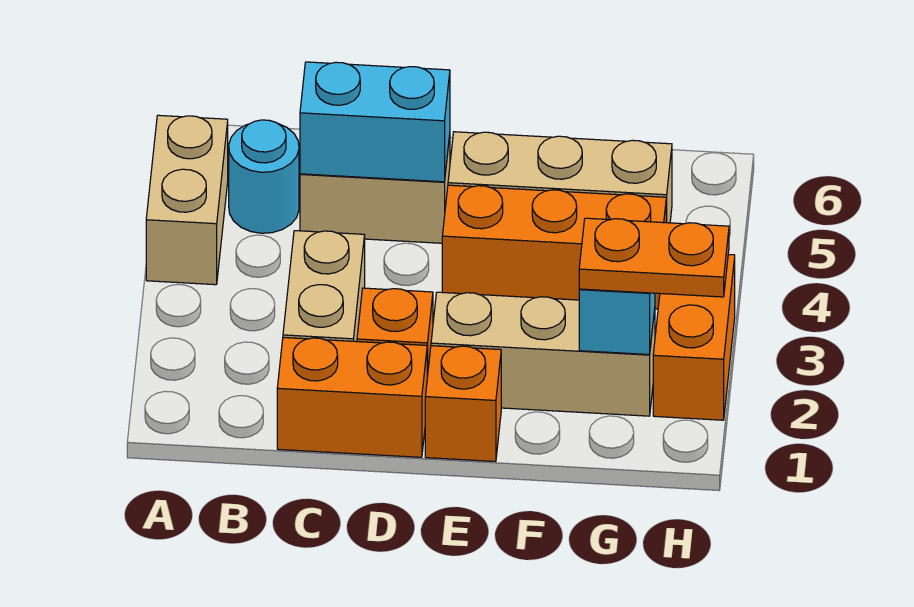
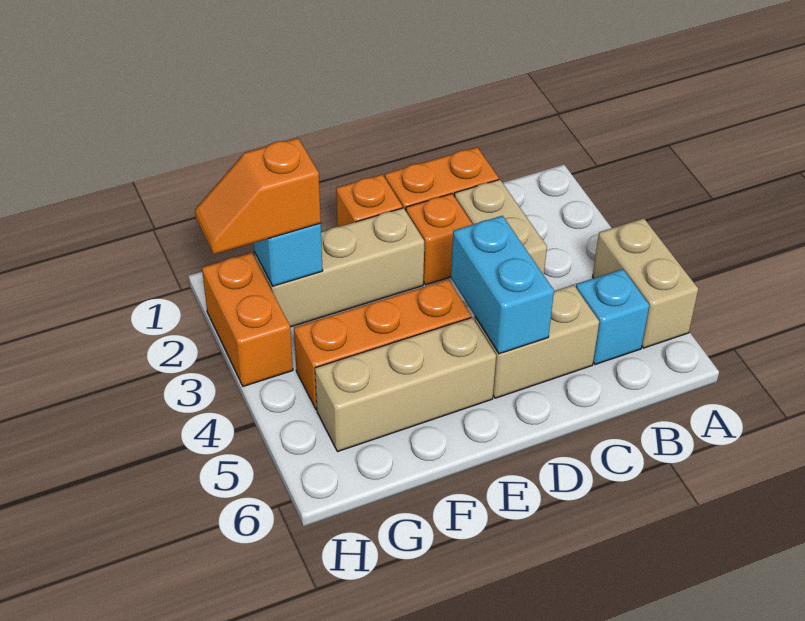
cyan 1x1 round brick [229,120,299,233] -> cyan 1x1 brick [576,269,649,365]
cyan 1x2 brick [300,62,450,182] -> cyan 1x2 brick turned to [451,216,554,354]
orange 1x2 plate [579,218,729,297] -> orange 1x2 slope [195,138,321,254]

